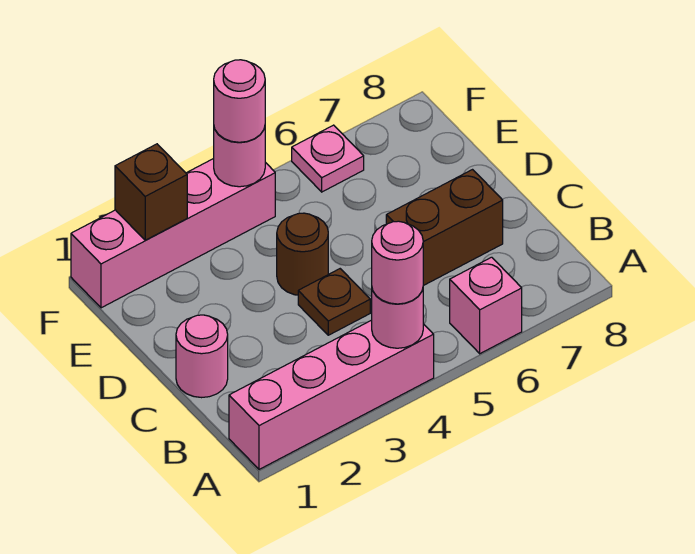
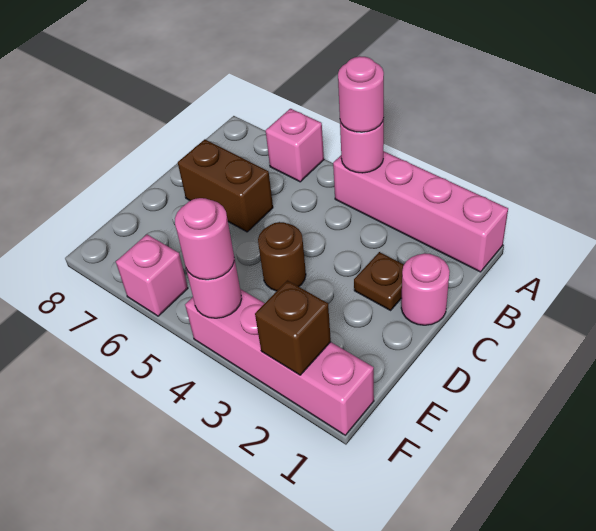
brown 1x1 plate [298,269,370,335] -> brown 1x1 plate moved to [354,252,404,310]
pink 1x1 plate [292,125,364,192] -> pink 1x1 brick [116,234,188,316]

